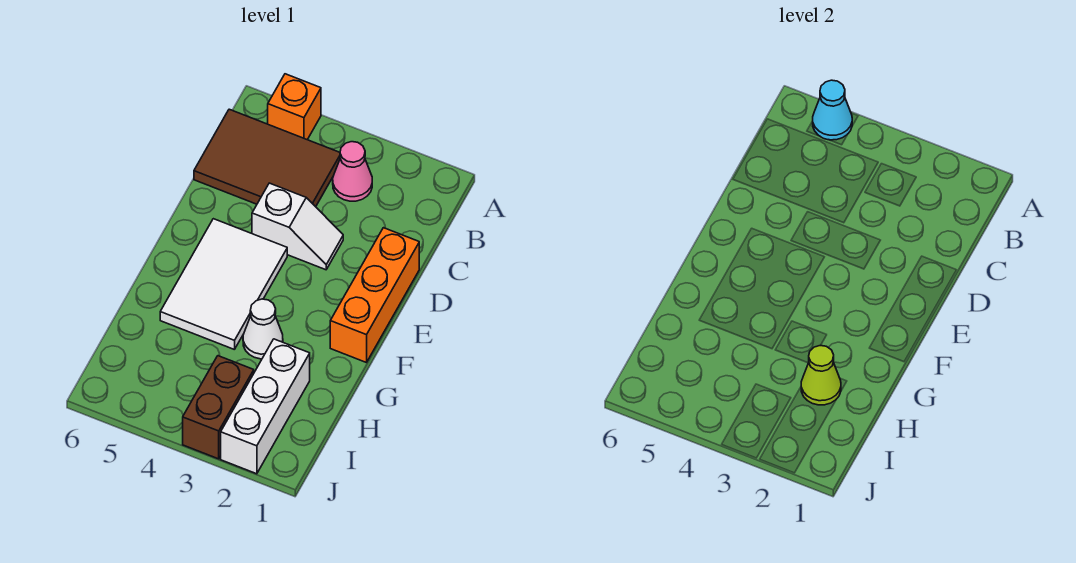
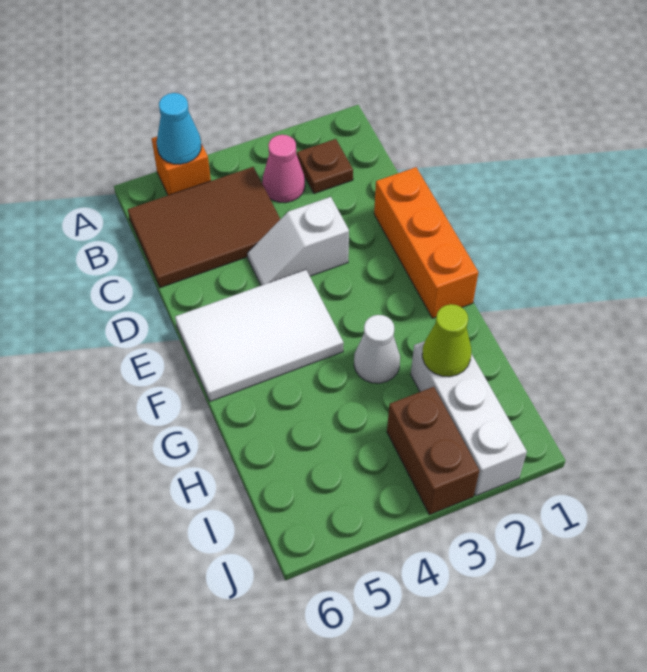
none -> brown 1x1 plate [297,139,353,194]
white 1x2 slope [252,183,343,270] -> white 1x2 slope turned to [247,197,349,285]
white 2x3 tile [160,219,287,350] -> white 2x3 tile turned to [175,270,344,401]

